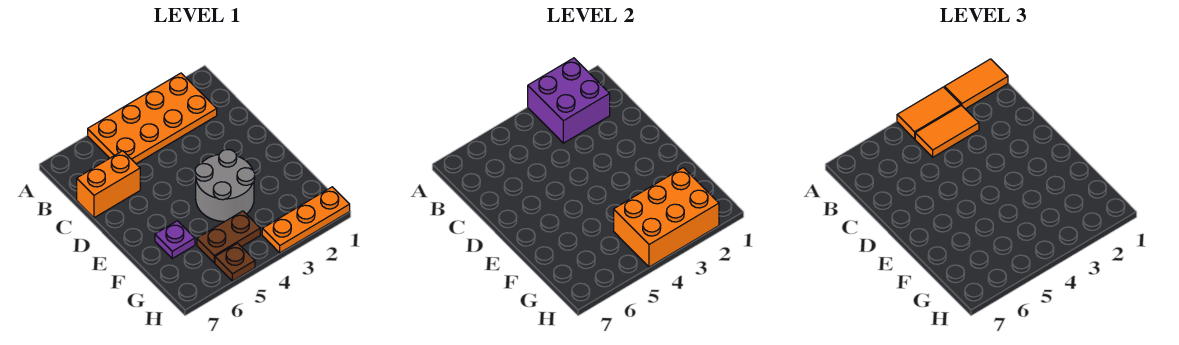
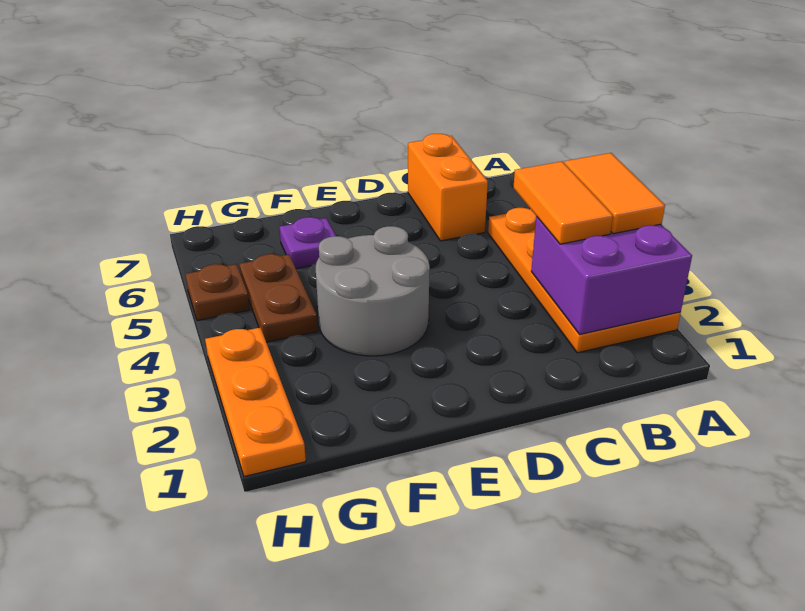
orange 1x2 tile [944,59,1008,109] -> none
orange 2x3 brick [614,168,719,267] -> none

